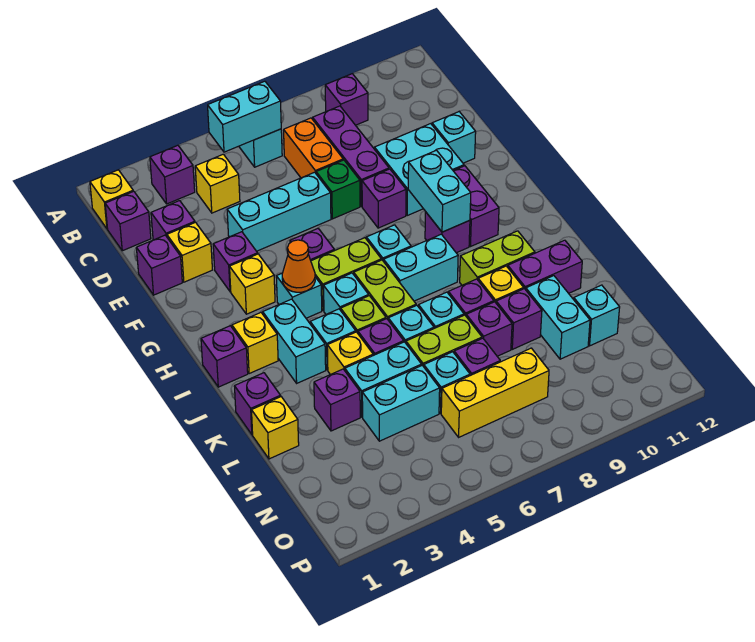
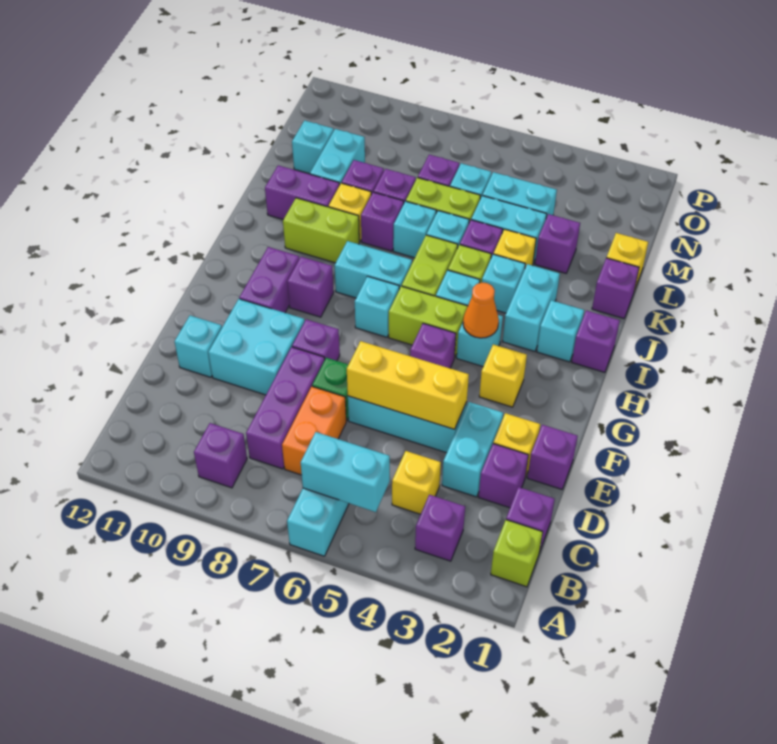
yellow 1x1 brick [90,170,133,229] -> lime 1x1 brick [491,520,543,587]
purple 1x1 brick [213,232,258,292] -> none
cyan 1x2 brick [408,150,471,232] -> cyan 1x2 brick moved to [442,402,503,497]
yellow 1x1 brick [232,313,278,374] -> cyan 1x1 brick [537,300,584,362]
yellow 1x3 brick [441,348,549,437] -> yellow 1x3 brick moved to [347,341,469,429]

